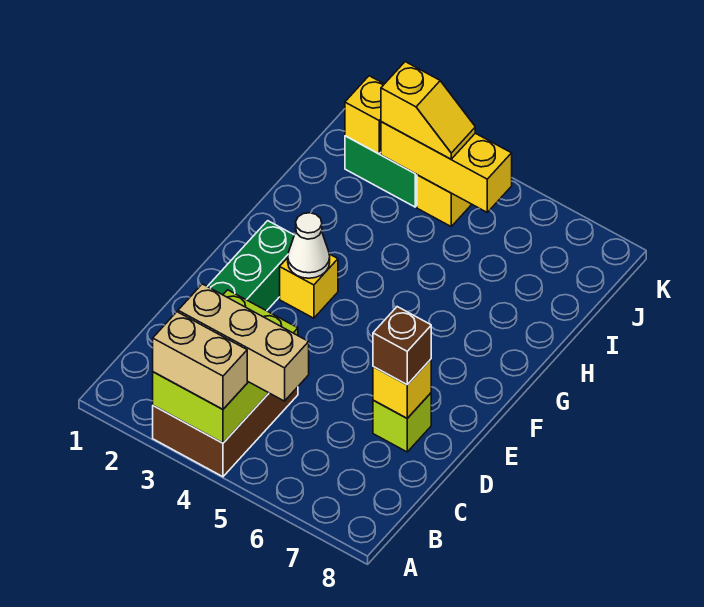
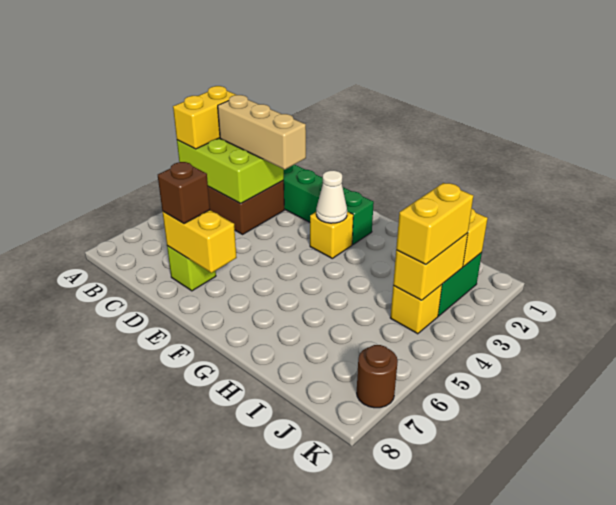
tan 1x2 brick [153,312,247,409] -> yellow 1x2 brick [173,86,236,149]
tan 1x3 brick [178,284,309,401] -> tan 1x3 brick turned to [218,95,306,169]
yellow 1x1 brick [373,359,431,418] -> yellow 1x2 brick [163,210,237,273]
yellow 1x3 brick [381,122,512,212] -> yellow 1x2 brick [393,233,468,300]
yellow 1x2 slope [381,62,475,159] -> yellow 1x2 brick [396,183,473,264]
none -> brown 1x1 round brick [357,345,398,408]

